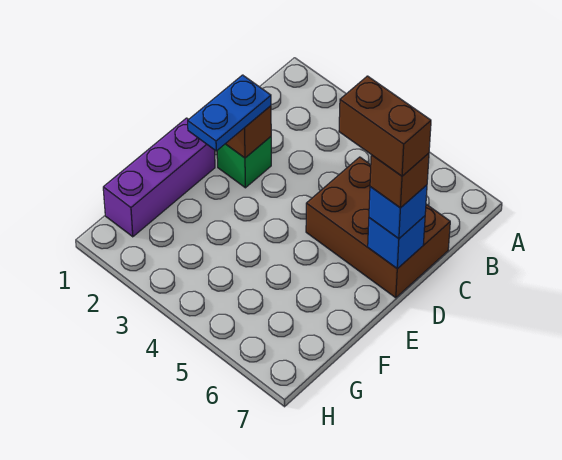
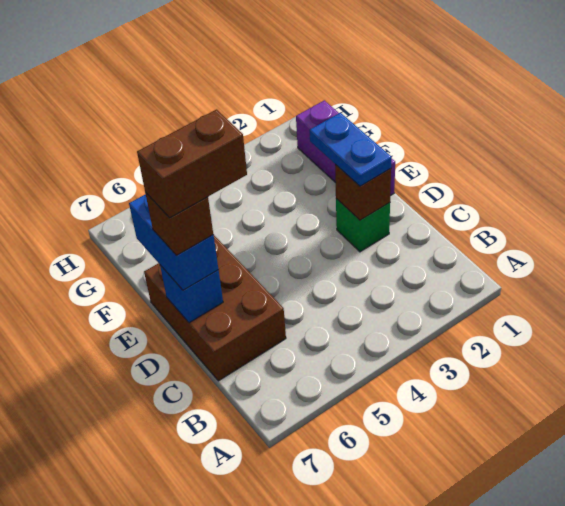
brown 2x3 brick [306,157,450,298] -> brown 2x3 brick turned to [144,236,286,381]
blue 1x1 brick [369,185,427,239] -> blue 1x2 brick [129,194,218,290]

